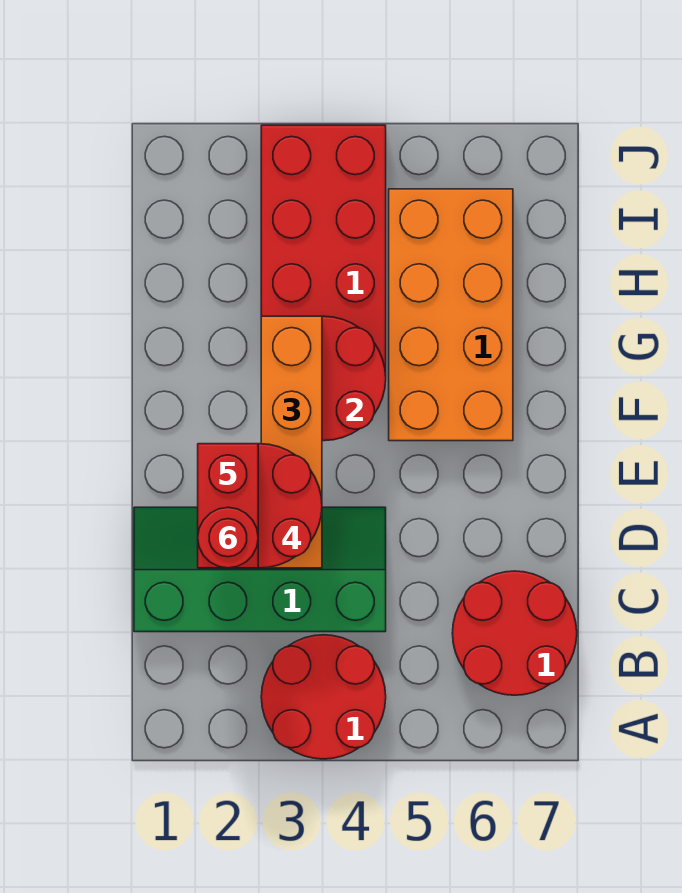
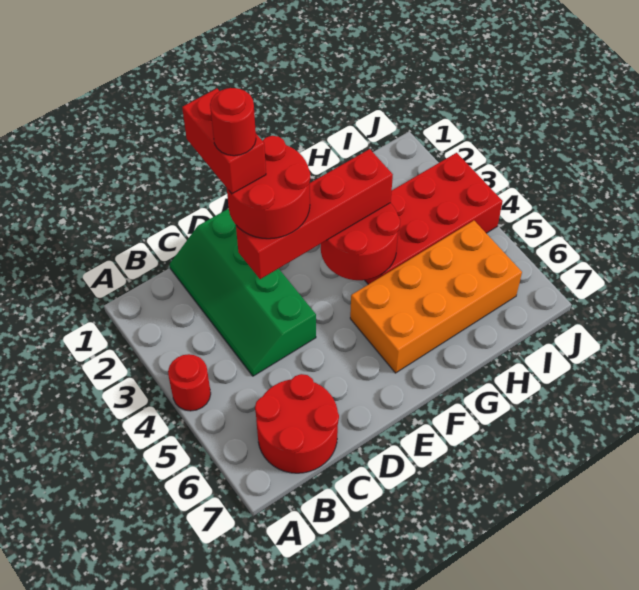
red 2x2 round brick [261,635,386,759] -> red 1x1 round brick [168,354,211,411]
green 2x4 slope [134,507,386,632] -> green 2x4 slope turned to [170,208,316,376]
red 1x2 brick [198,444,258,568] -> red 1x2 brick turned to [182,89,266,194]
orange 1x4 brick [261,316,322,568] -> red 1x4 brick [236,149,393,279]

